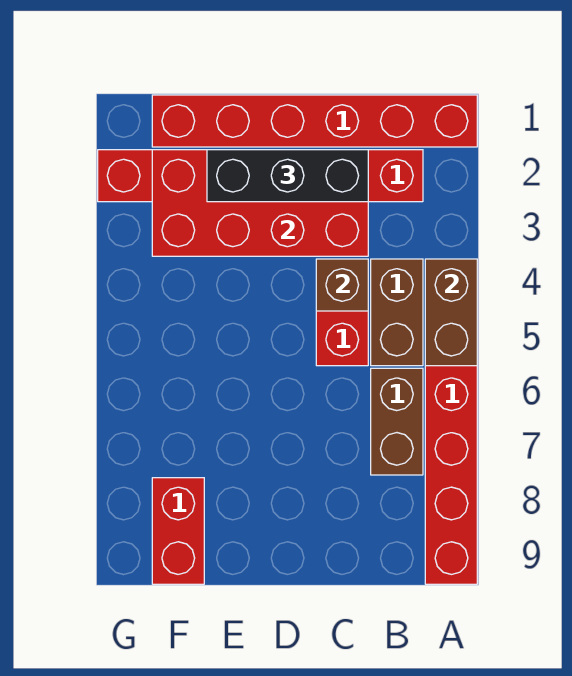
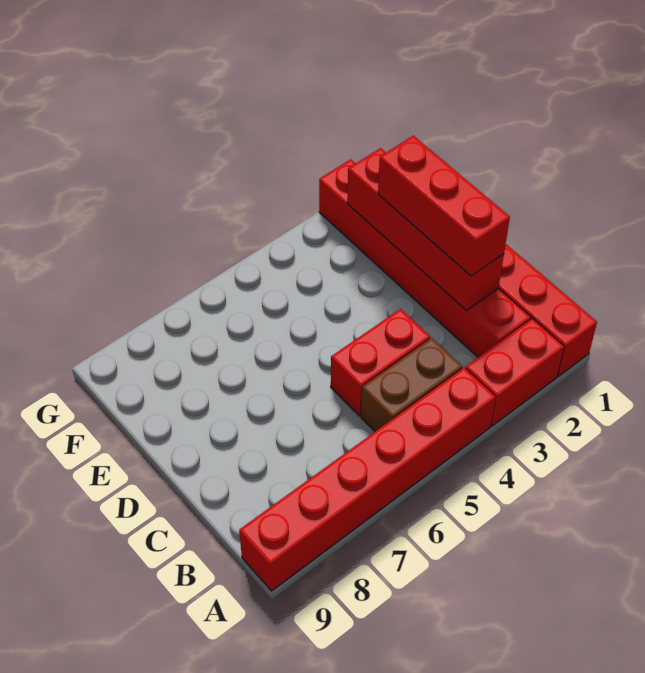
brown 1x2 brick [425,259,477,366] -> none
brown 1x2 brick [371,368,423,475] -> none
red 2x4 brick [152,150,368,256] -> red 1x4 brick [347,148,504,310]
black 1x3 brick [207,150,368,202] -> red 1x3 brick [378,136,510,276]
brown 1x1 brick [316,259,368,311] -> none
red 1x2 brick [152,478,204,584] -> red 1x2 brick moved to [465,319,564,426]

